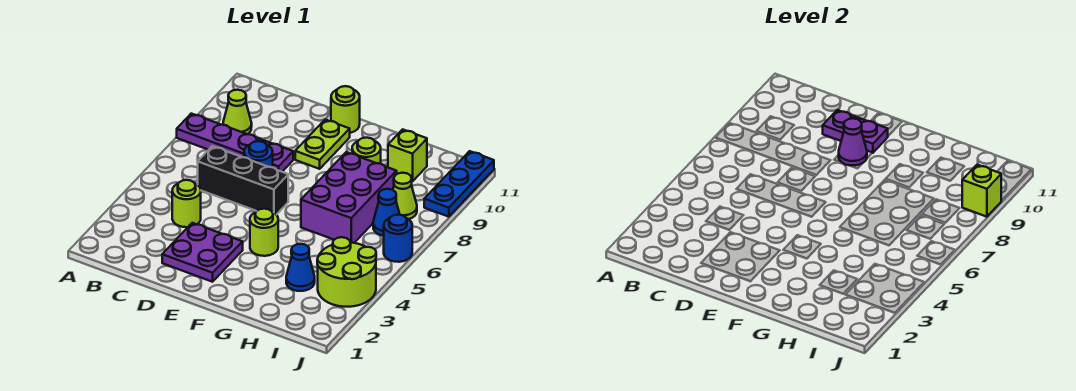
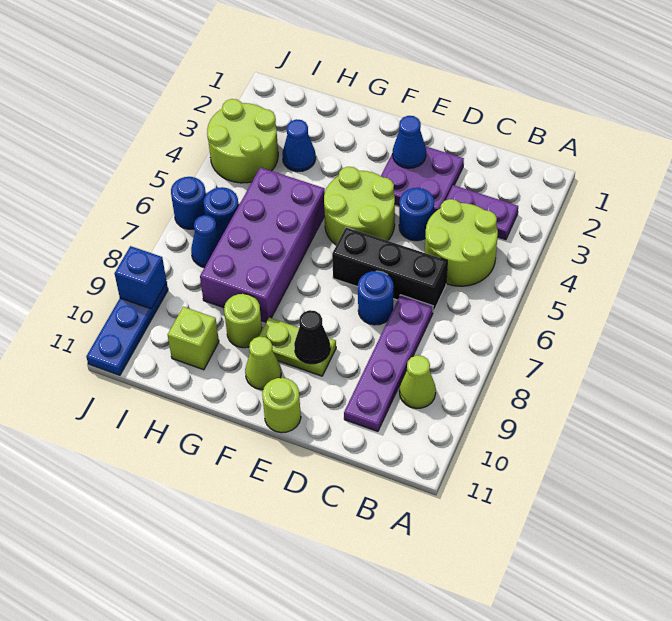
purple 1x4 plate [177,114,293,172] -> purple 1x4 plate turned to [344,295,433,431]
lime 1x1 round brick [172,180,201,227] -> lime 2x2 round brick [425,199,498,286]
none -> blue 1x1 round brick [399,188,434,241]
purple 1x2 plate [823,110,888,153] -> purple 1x2 plate moved to [446,185,518,240]
none -> blue 1x1 cone [393,116,426,168]
lime 1x2 plate [295,120,350,169] -> lime 1x2 plate turned to [259,318,336,376]
purple 1x1 cone [839,118,867,165] -> black 1x1 cone [294,310,330,364]
lime 1x1 round brick [250,209,278,256] -> lime 2x2 round brick [324,167,395,245]
purple 2x3 brick [301,152,397,243] -> purple 2x4 brick [200,167,325,322]
none -> blue 1x1 round brick [204,187,239,237]
lime 1x1 cone [393,173,417,219] -> lime 1x1 cone moved to [245,337,281,390]
lime 1x1 brick [962,165,1001,217] -> blue 1x1 brick [115,246,167,309]

